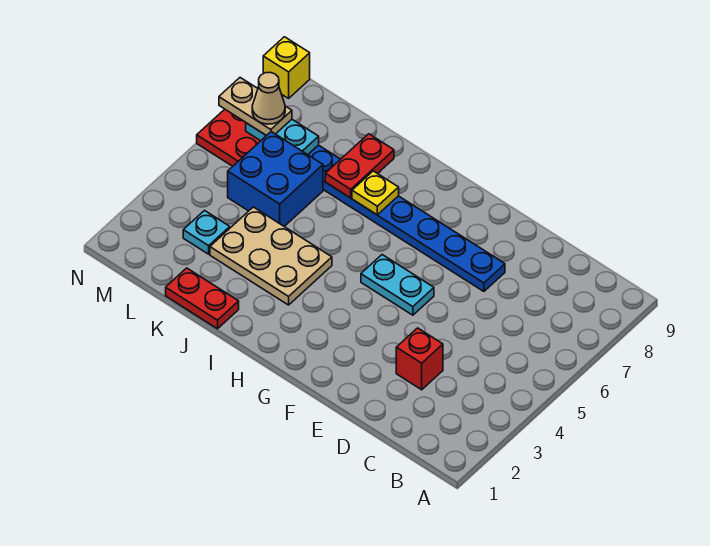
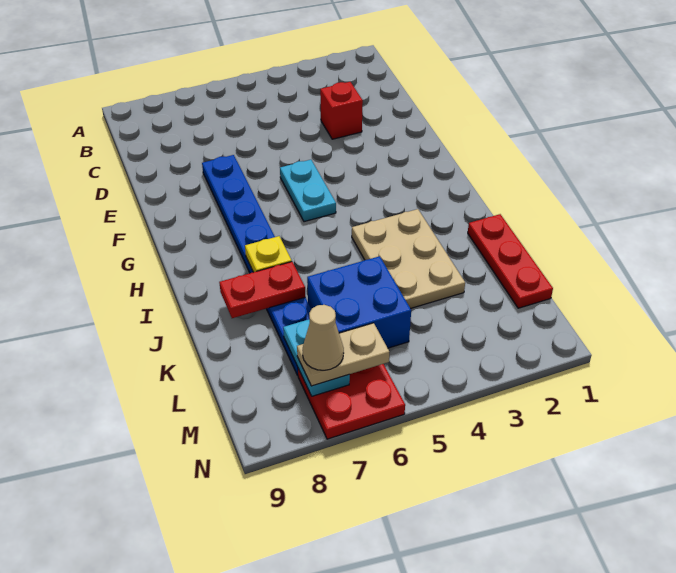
red 1x2 plate [166,268,239,329] -> red 1x3 plate [468,214,553,308]
cyan 1x1 plate [183,211,230,254] -> none
tan 1x2 plate [219,78,292,136] -> tan 1x2 plate turned to [297,323,389,386]
yellow 1x1 brick [263,37,310,98] -> none

